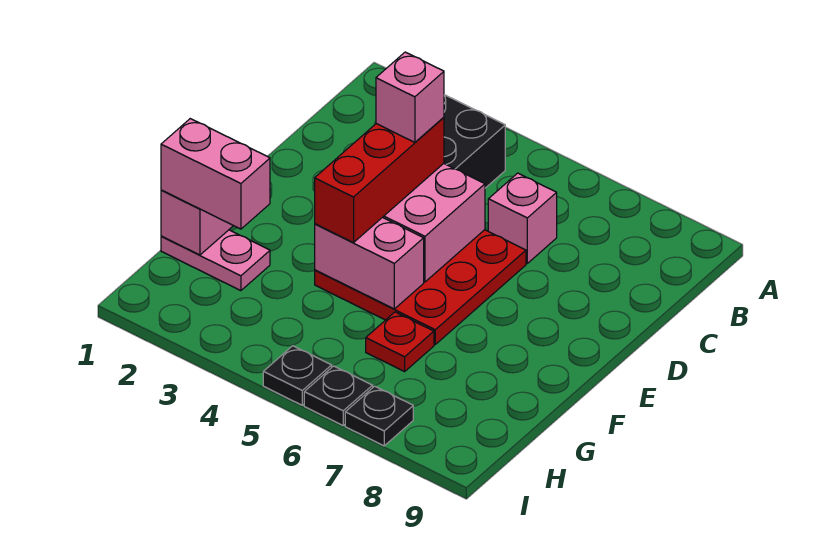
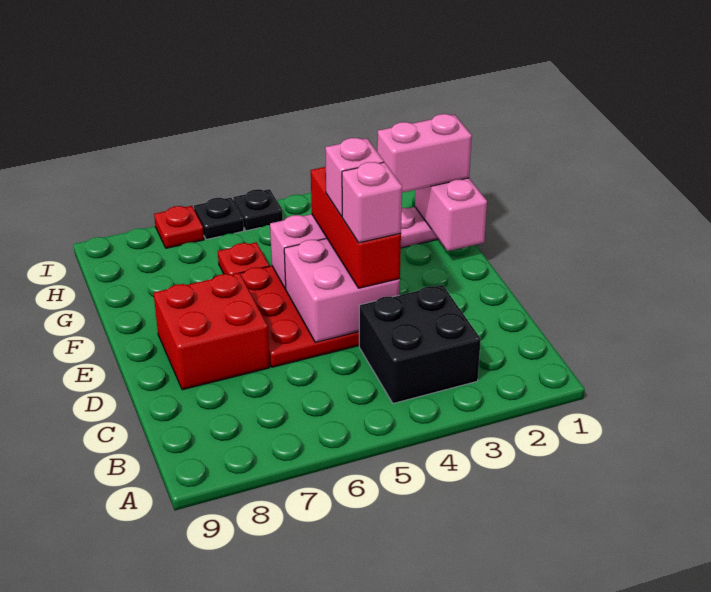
pink 1x1 brick [488,173,557,263] -> pink 1x1 brick moved to [325,138,384,217]
none -> red 2x2 brick [154,273,270,390]
black 1x1 plate [345,386,413,446] -> red 1x1 plate [154,206,204,248]

